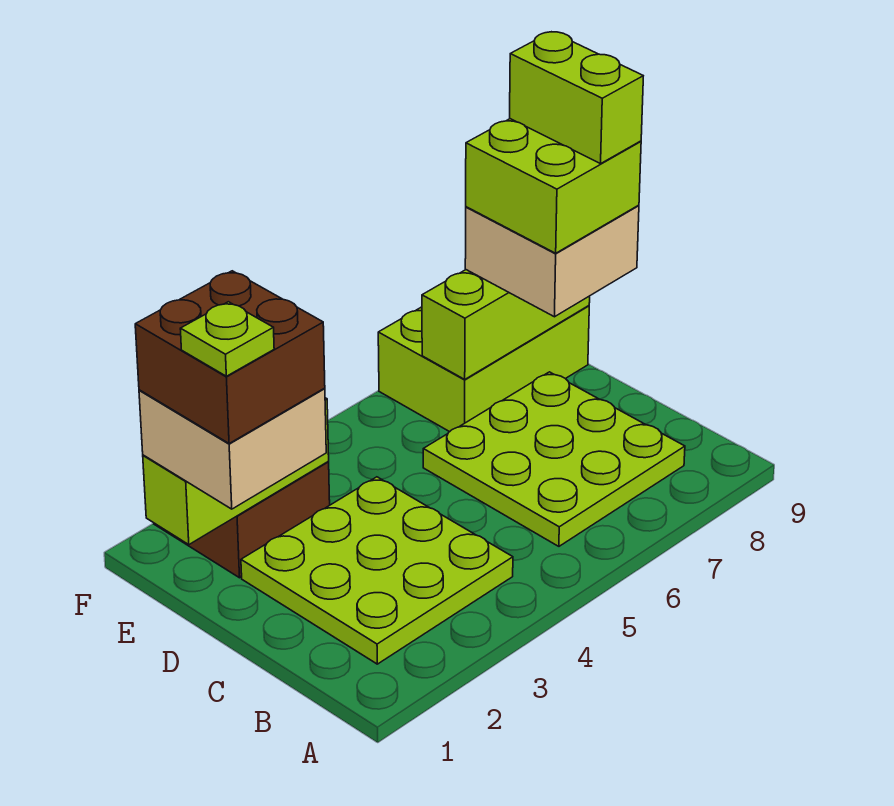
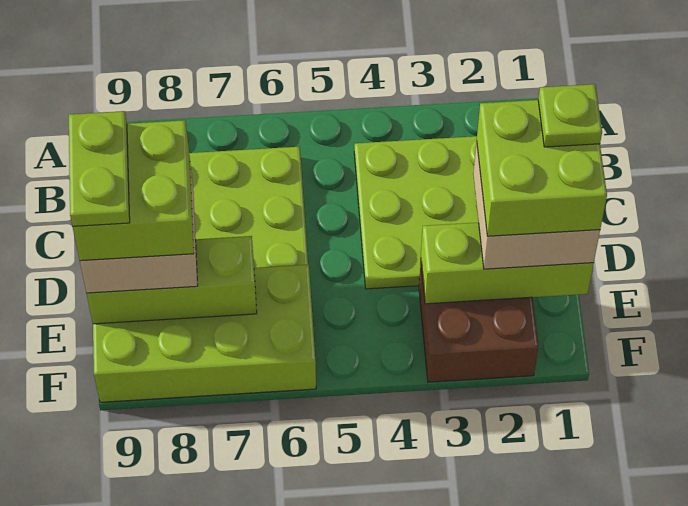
brown 2x2 brick [135,271,325,444] -> lime 2x2 brick [477,100,607,236]
lime 1x2 brick [510,32,643,164] -> lime 1x2 plate [69,111,130,226]
lime 2x3 brick [378,306,589,432] -> lime 2x4 brick [93,265,316,402]

